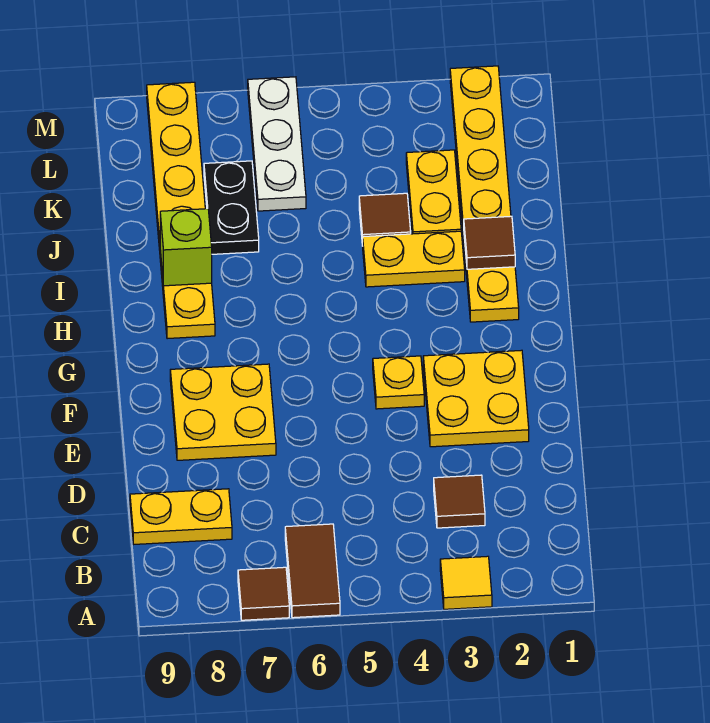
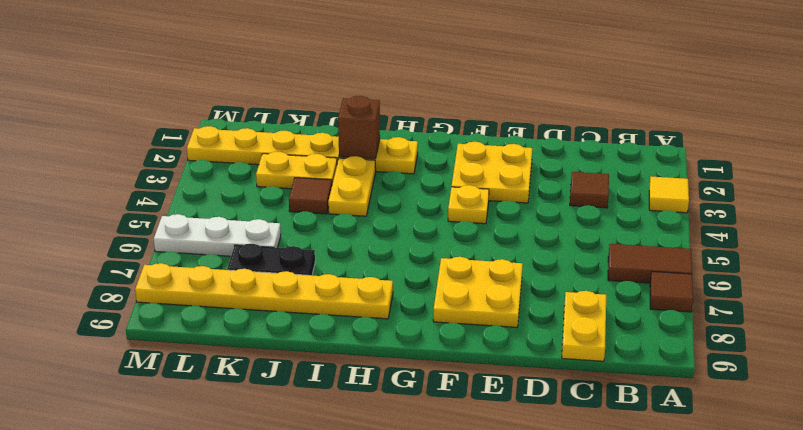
brown 1x1 tile [464,216,515,269] -> brown 1x1 brick [338,96,380,159]
lime 1x1 brick [160,209,212,286] -> none

